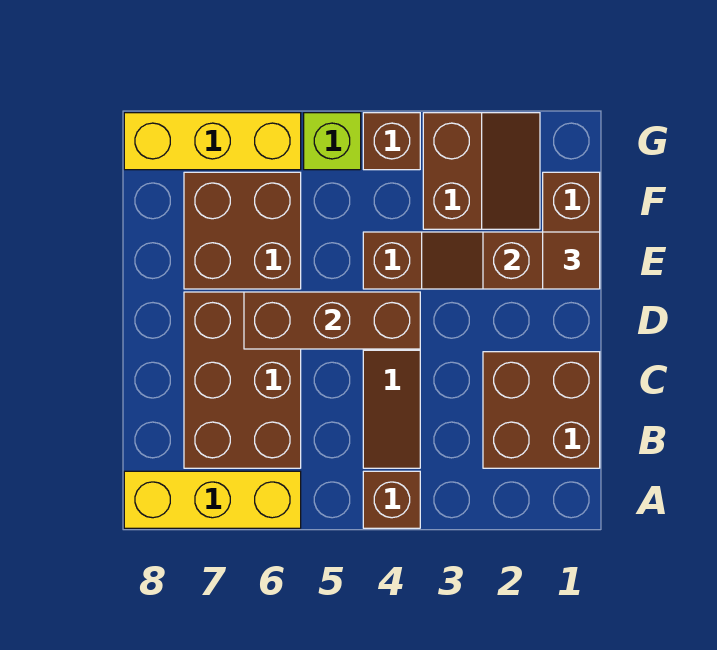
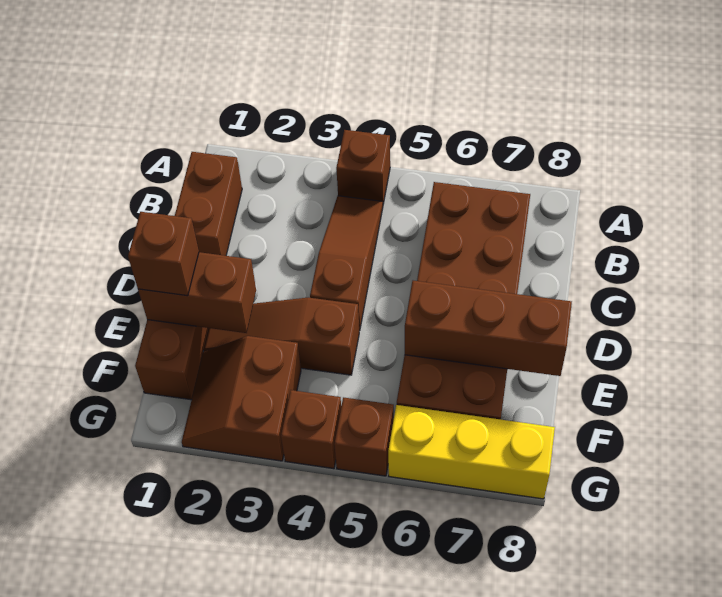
yellow 1x3 brick [124,471,301,528] -> none
brown 2x2 brick [483,352,600,468] -> brown 1x2 brick [175,152,242,256]
brown 1x3 brick [244,292,420,349] -> brown 1x3 brick moved to [405,281,572,376]
brown 1x1 tile [543,232,600,289] -> brown 1x1 brick [128,212,199,296]
lime 1x1 brick [304,113,361,170] -> brown 1x1 brick [334,397,394,476]

